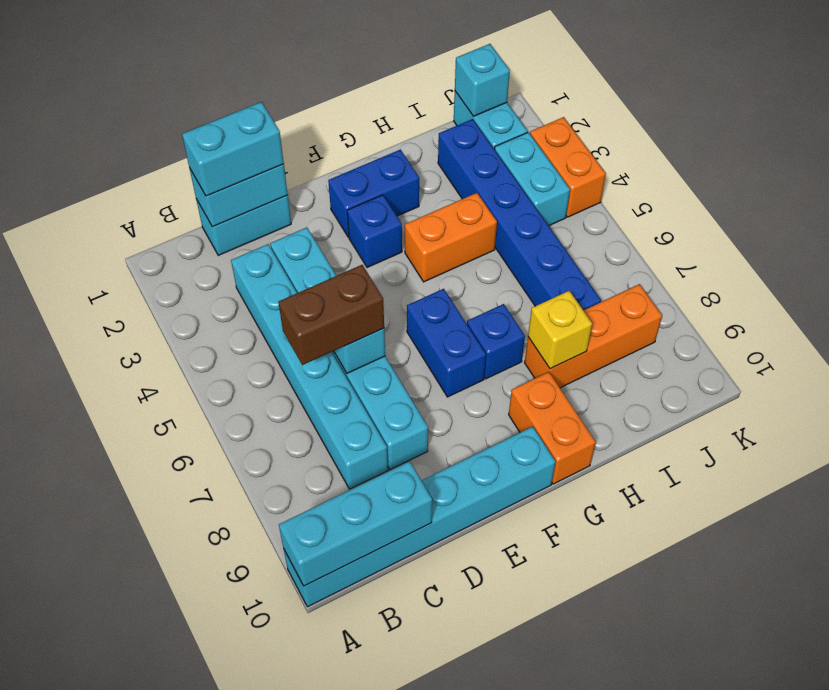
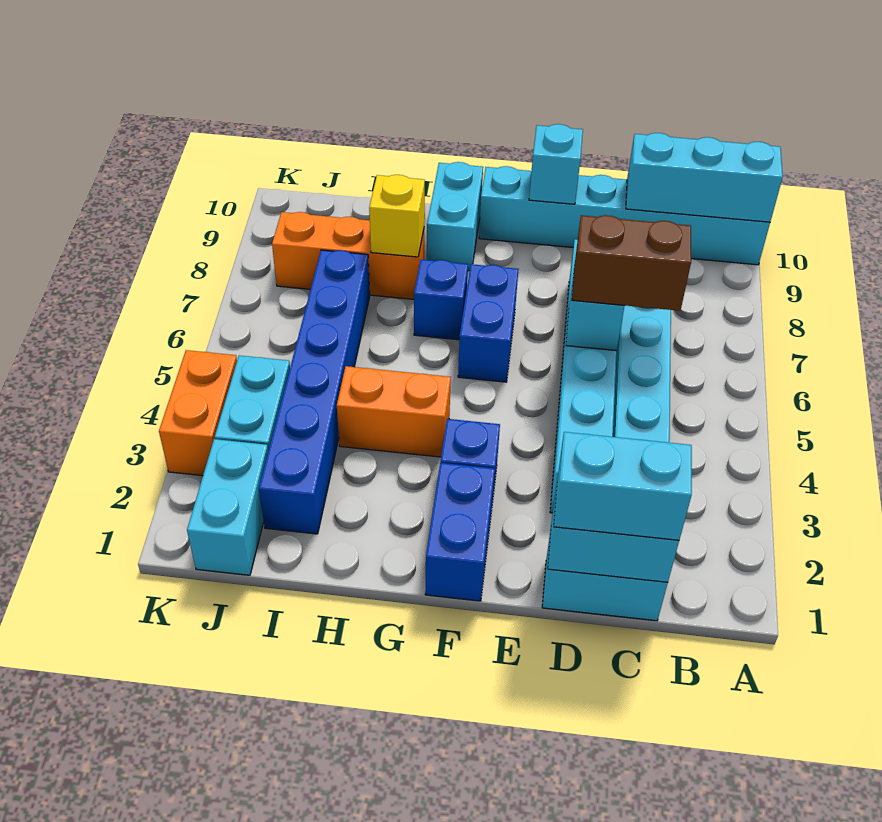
blue 1x2 brick [328,150,419,237] -> blue 1x2 brick turned to [425,463,495,601]
orange 1x2 brick [509,372,596,484] -> cyan 1x2 brick [427,162,483,271]
cyan 1x1 brick [455,44,510,116] -> cyan 1x1 brick moved to [529,124,583,204]

